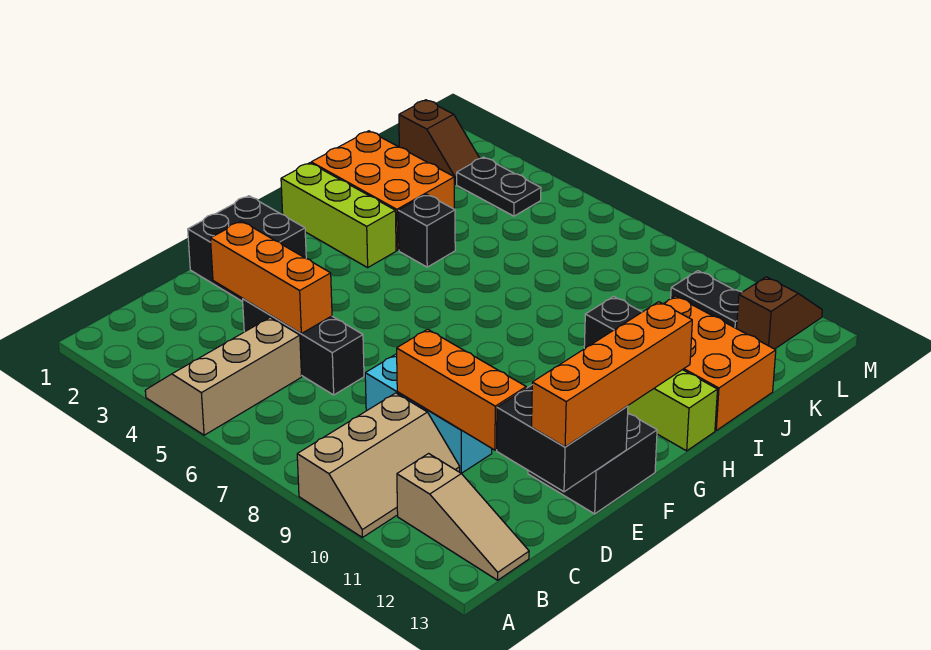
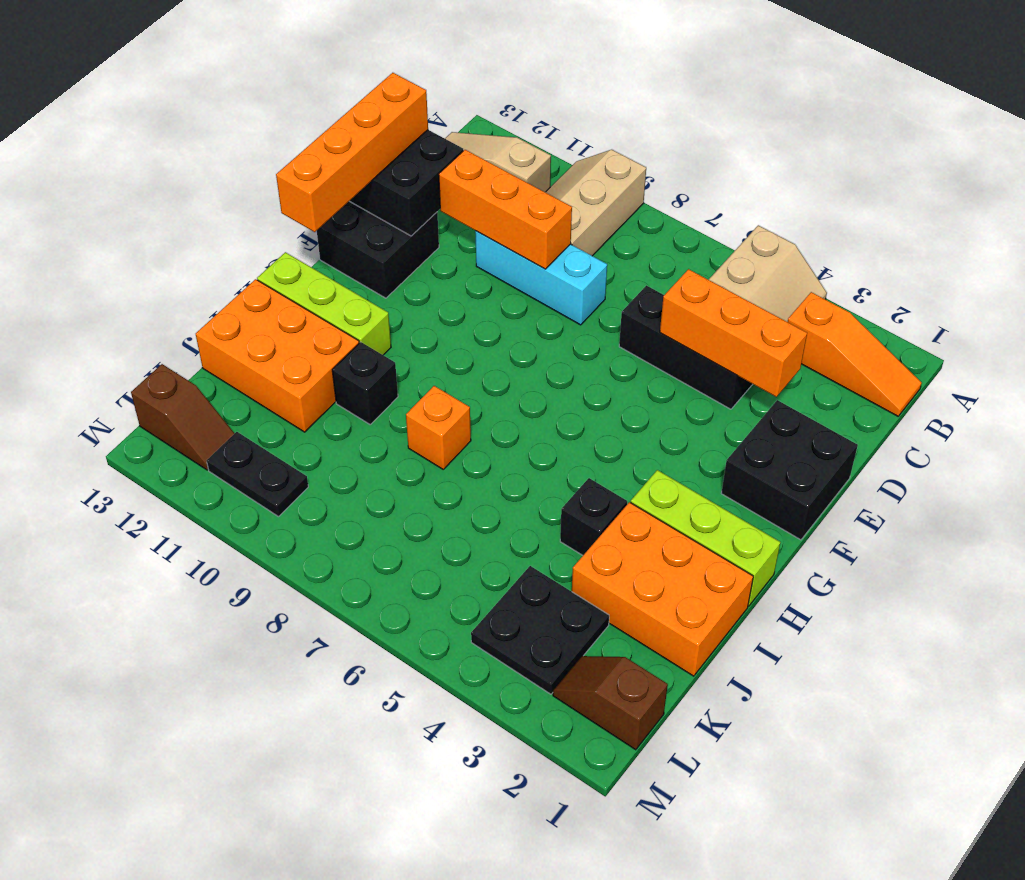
none -> orange 1x3 slope [788,292,922,416]
none -> orange 1x1 brick [406,386,471,469]
black 1x2 plate [457,157,541,216] -> black 2x2 plate [471,566,609,694]
brown 1x2 slope [737,277,822,349] -> brown 1x2 slope turned to [131,364,235,470]

